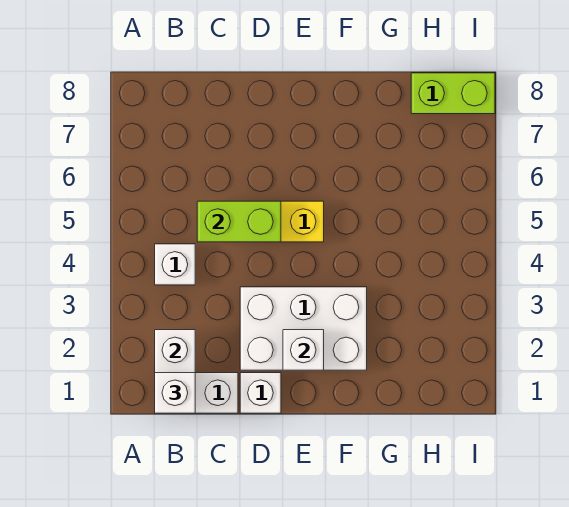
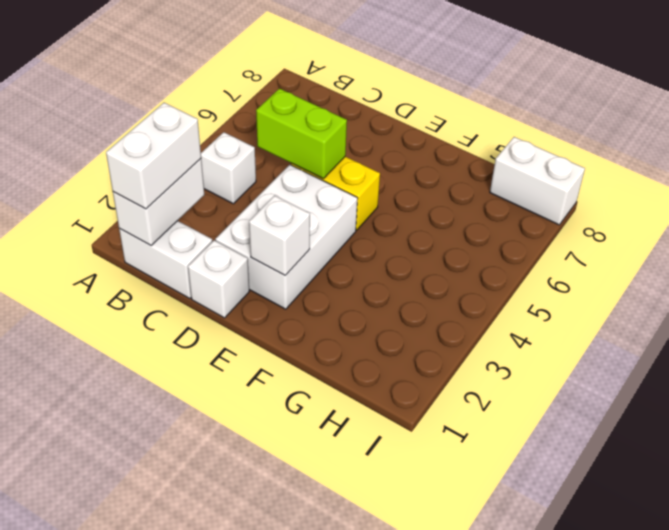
white 1x1 brick [155,373,195,413] -> white 1x2 brick [106,103,201,209]
white 2x3 brick [240,287,367,370] -> white 2x3 brick turned to [215,165,358,309]
lime 1x2 brick [411,73,495,114] -> white 1x2 brick [490,137,585,225]

